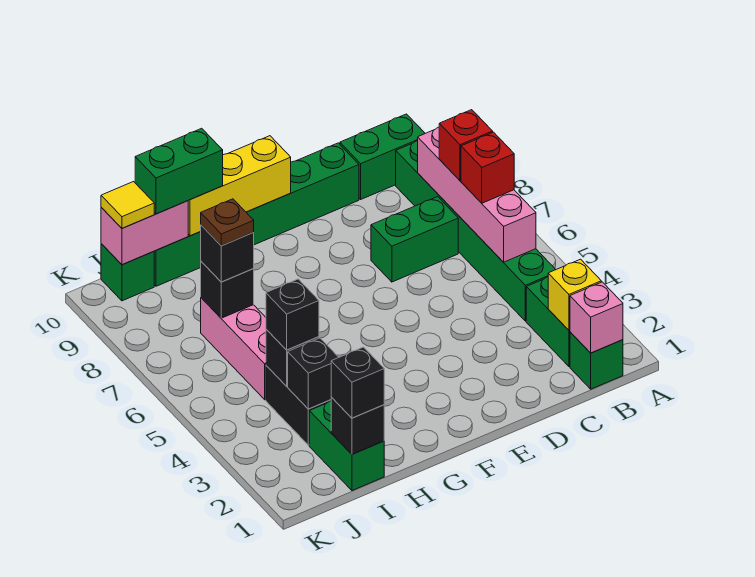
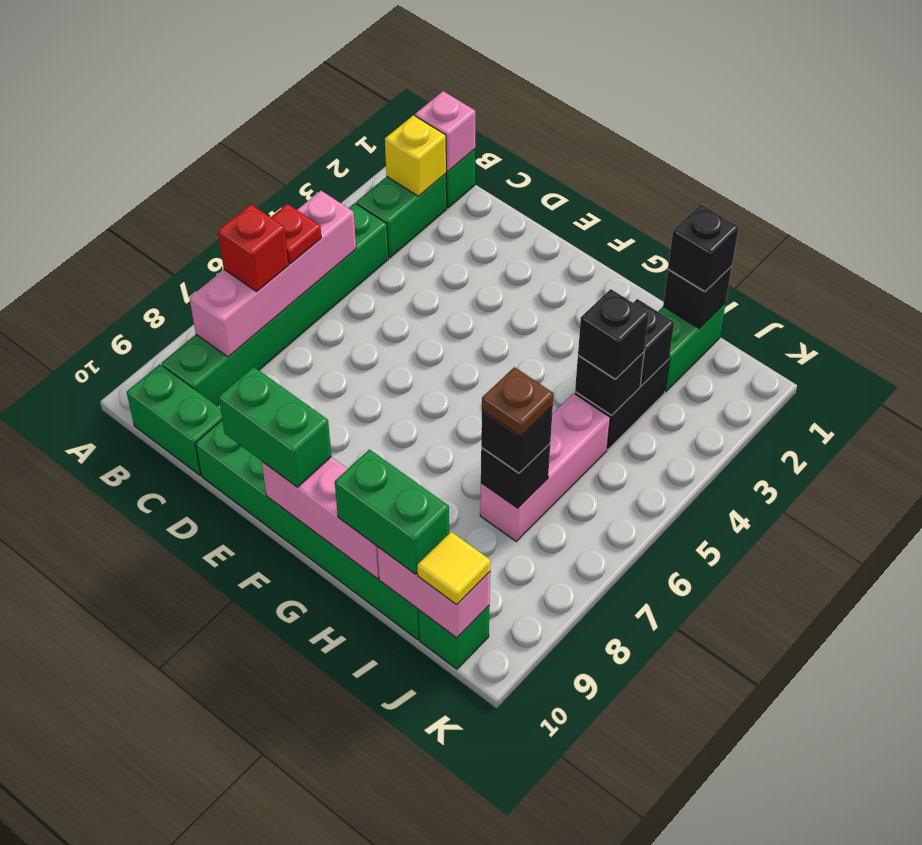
red 1x1 brick [461,132,514,203] -> red 1x1 plate [271,204,321,264]
green 1x2 brick [371,197,458,282] -> green 1x2 brick moved to [219,367,331,487]
yellow 1x3 brick [188,136,291,236] -> pink 1x3 brick [262,457,379,579]

